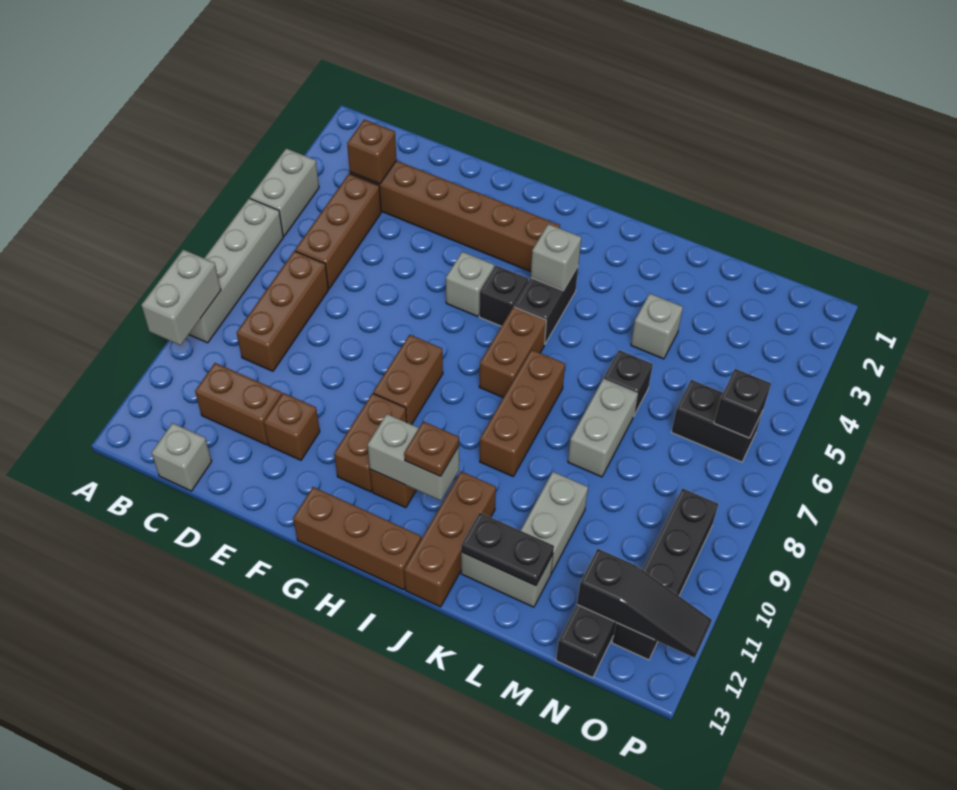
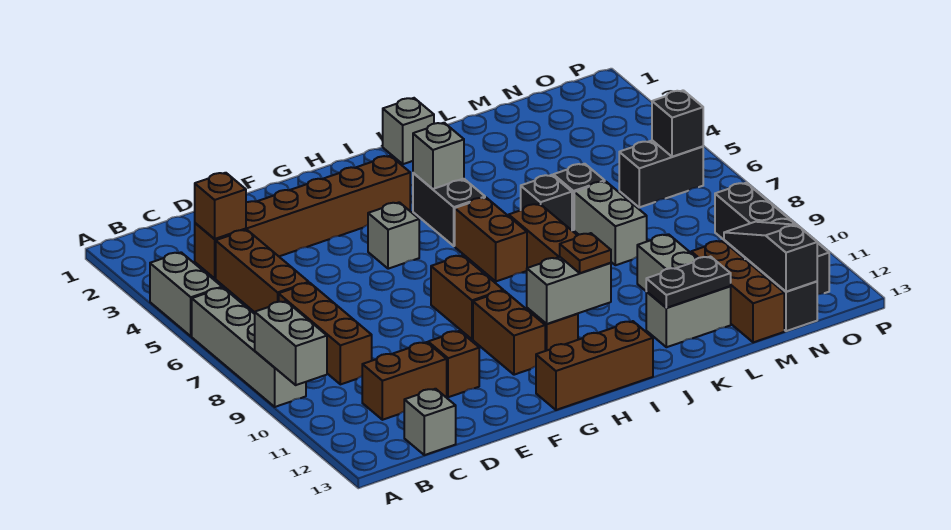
black 1x1 brick [479,266,528,326] -> black 1x1 brick moved to [521,175,572,230]
brown 1x3 brick [404,471,496,607] -> brown 1x3 brick moved to [691,241,784,342]
grey 1x1 brick [631,294,683,359] -> grey 1x1 brick moved to [383,98,434,164]
black 1x3 slope [577,549,712,658] -> black 1x3 slope turned to [724,222,817,292]

